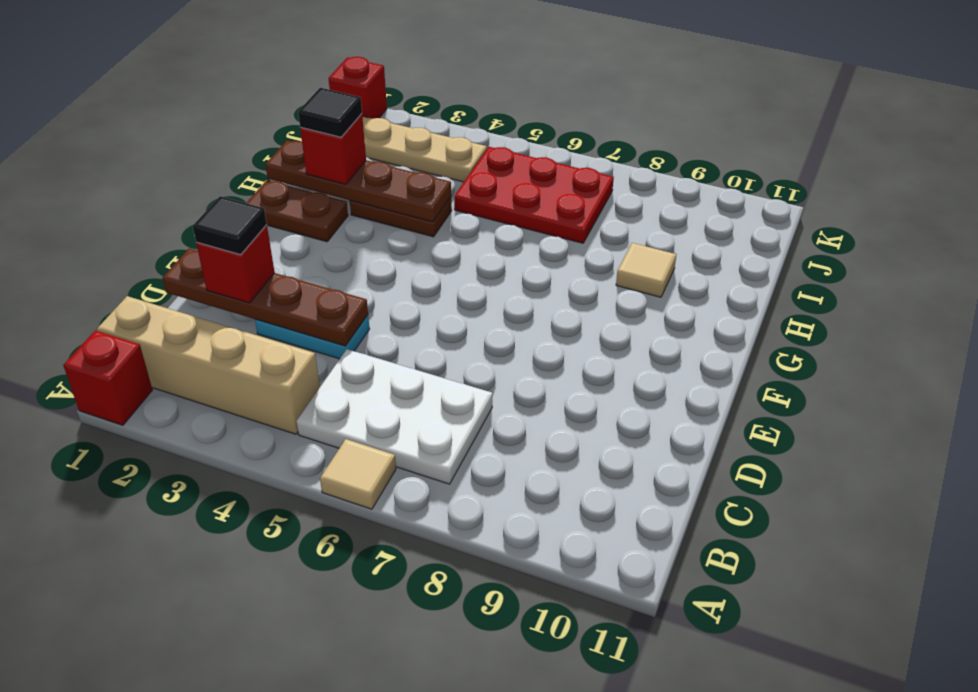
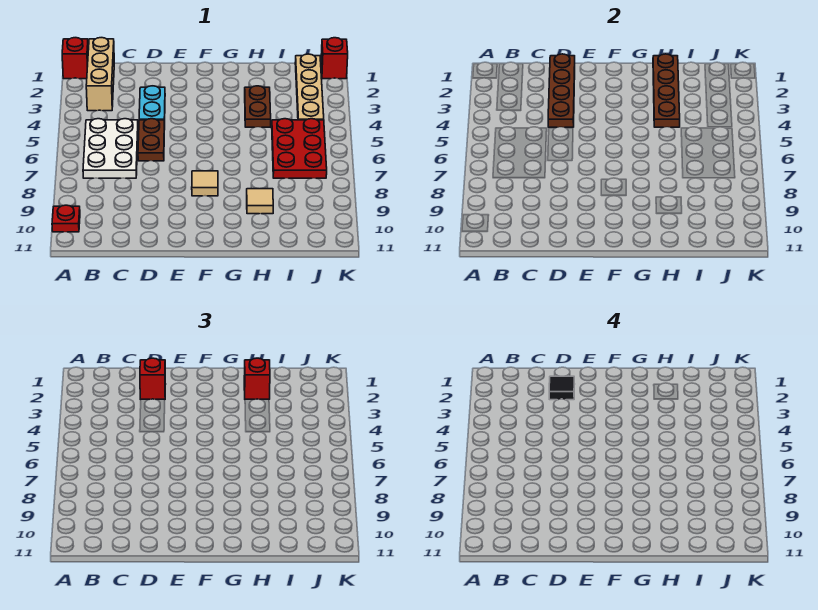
tan 1x1 tile [320,439,396,509] -> tan 1x1 tile moved to [192,171,218,196]
none -> red 1x1 plate [52,205,80,232]
tan 1x4 brick [97,296,320,434] -> tan 1x3 brick [86,38,114,111]
brown 1x2 plate [247,180,348,242] -> brown 1x2 plate moved to [138,119,165,161]
black 1x1 tile [298,88,362,137] -> none

